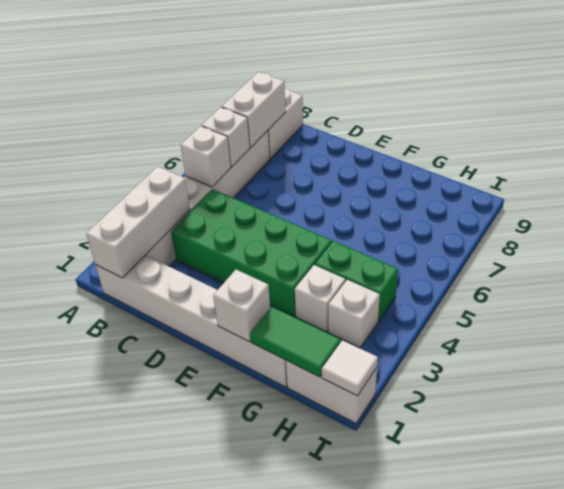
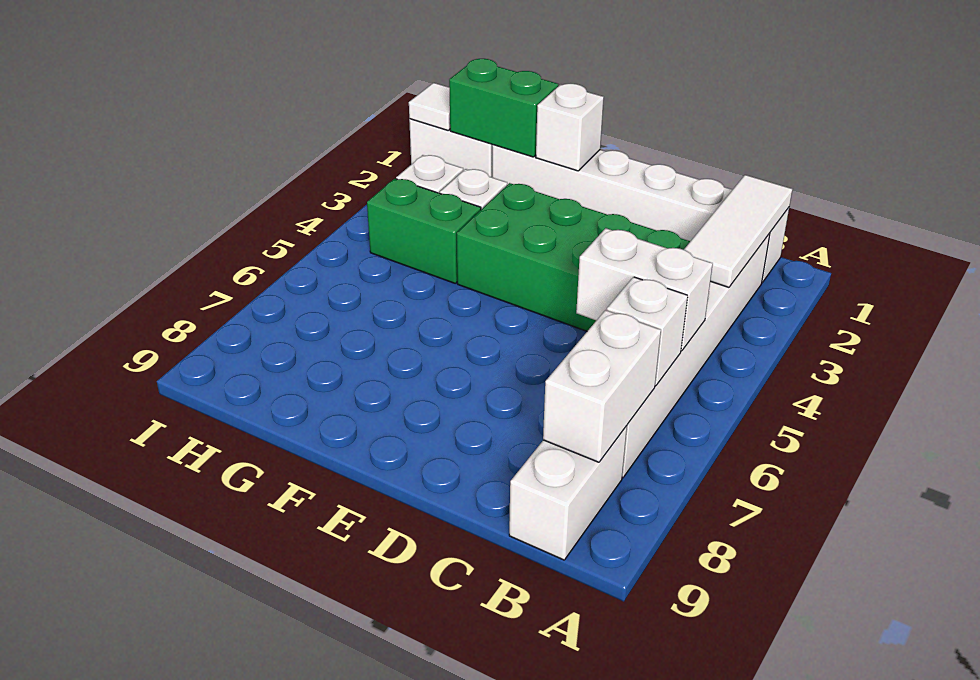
white 1x3 brick [86,166,190,278] -> white 1x3 tile [684,175,792,287]
white 1x1 brick [181,126,231,187] -> white 1x2 brick [576,228,713,351]
green 1x2 tile [250,306,341,377] -> green 1x2 brick [449,59,558,157]

